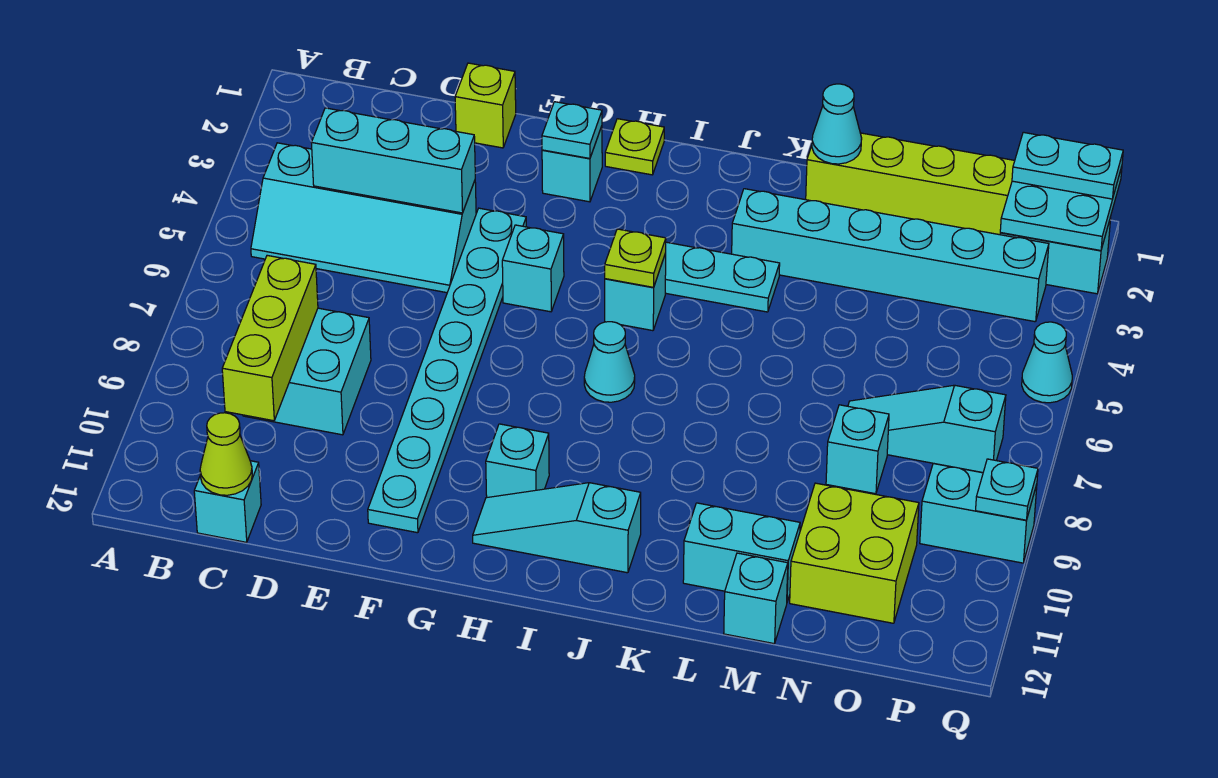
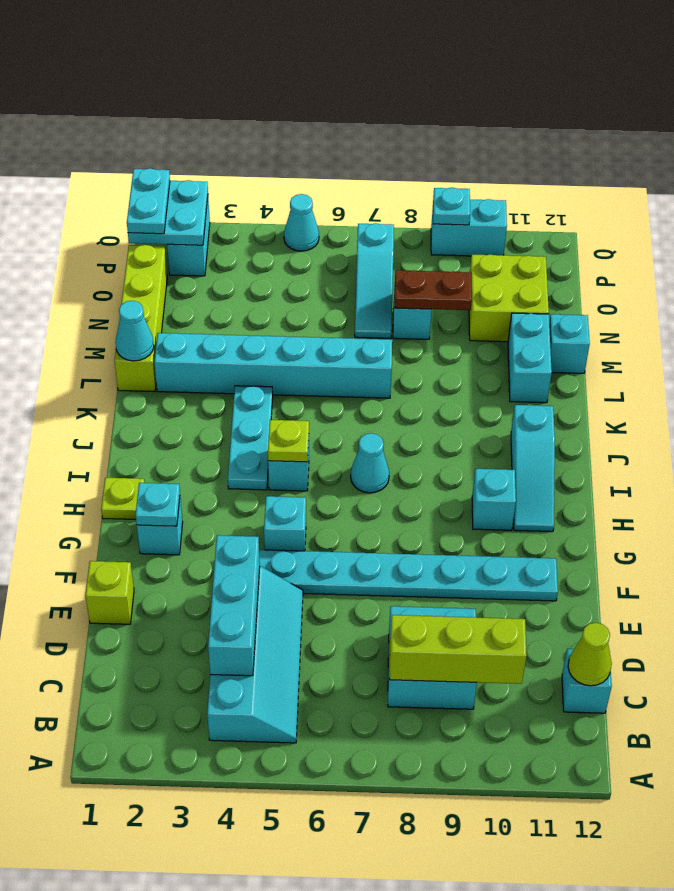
cyan 1x6 brick [732,189,1049,322] -> cyan 1x6 brick turned to [154,333,392,398]
none -> brown 1x2 plate [395,270,472,310]
cyan 1x2 brick [920,463,1037,563] -> cyan 1x2 brick turned to [431,199,507,256]

